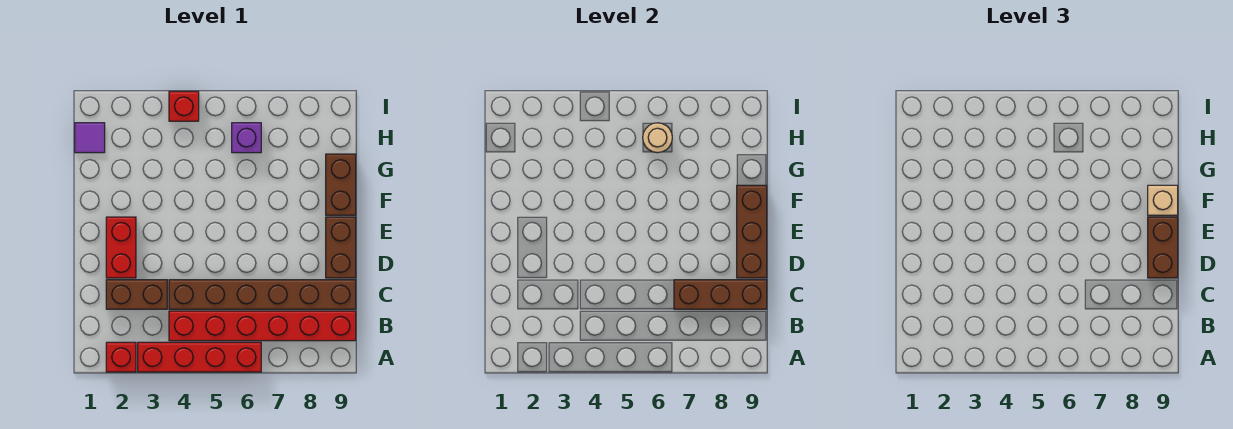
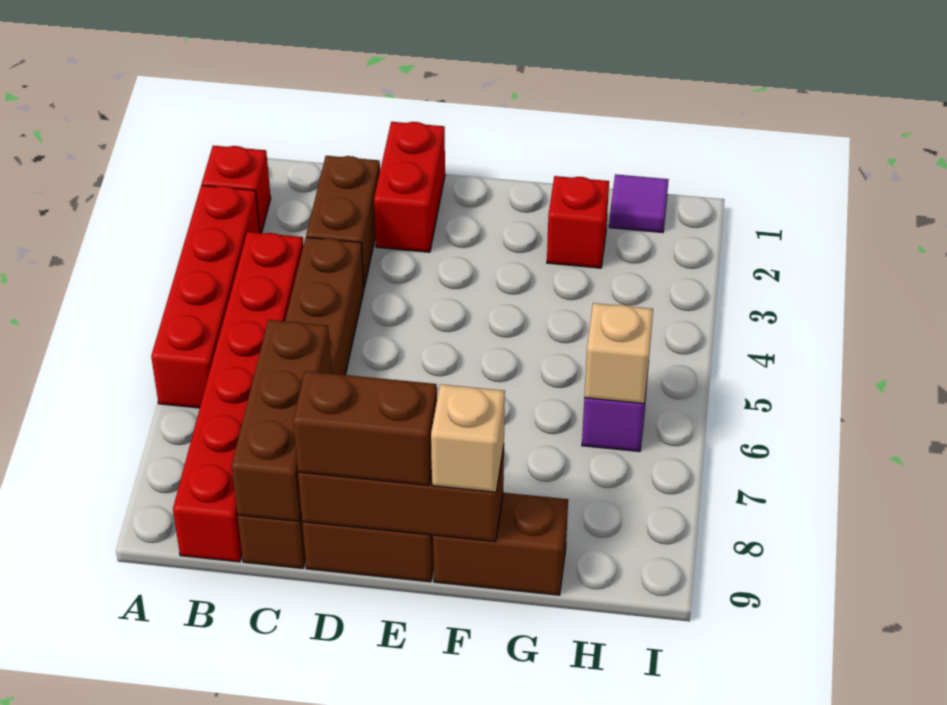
red 1x2 brick [106,217,136,278] -> red 1x2 brick turned to [374,122,445,252]
tan 1x1 round brick [643,123,672,153] -> tan 1x1 brick [584,303,653,404]
red 1x1 brick [169,91,199,121] -> red 1x1 brick moved to [547,176,609,268]

